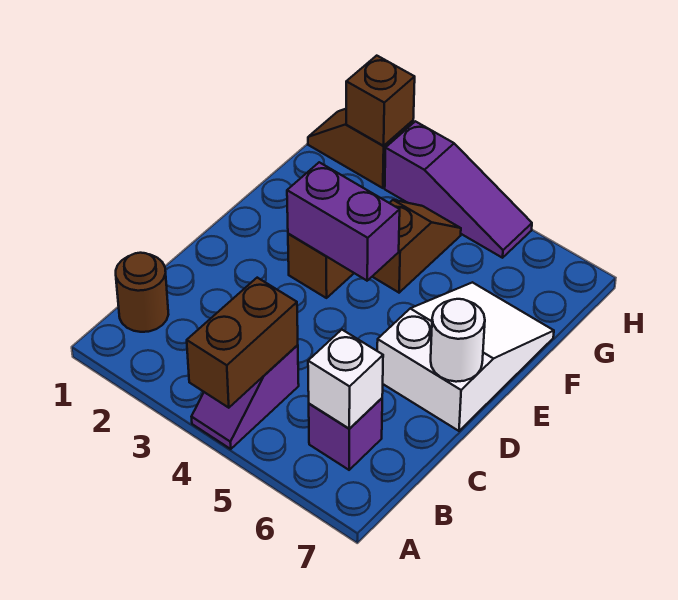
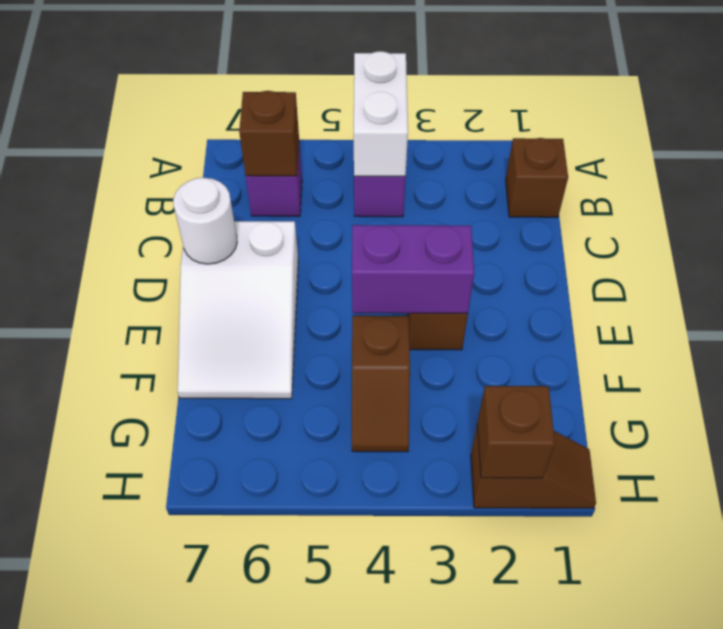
brown 1x2 brick [187,278,298,408] -> white 1x2 brick [354,51,408,176]
brown 1x1 round brick [116,253,168,332] -> brown 1x1 brick [506,138,568,217]
white 1x1 brick [308,330,383,429] -> brown 1x1 brick [239,91,299,176]
purple 1x3 slope [385,121,532,258] -> none

